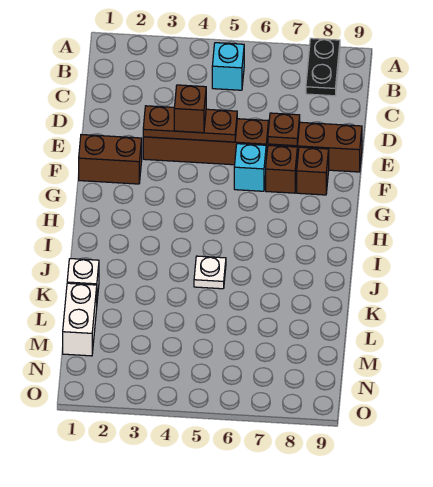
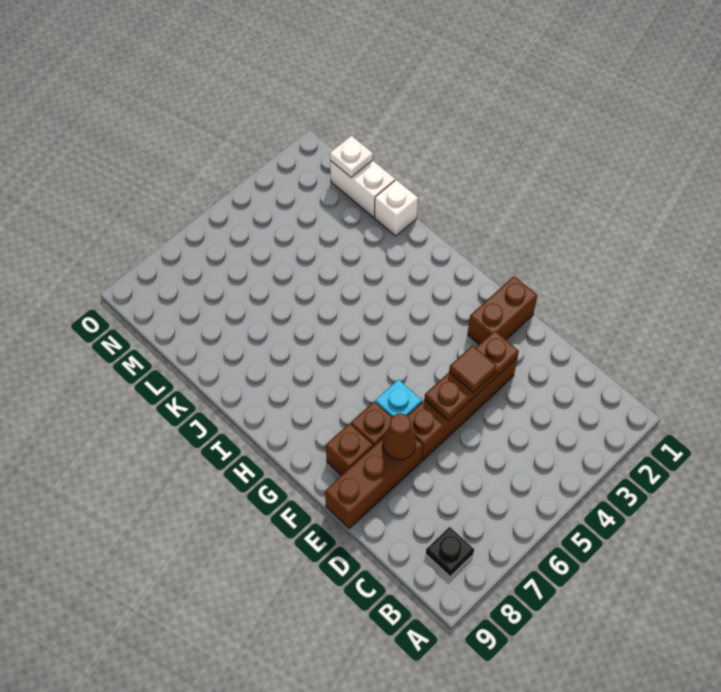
black 1x2 plate [306,38,340,96] -> black 1x1 plate [426,527,474,576]
cyan 1x1 brick [212,43,244,90] -> none
brown 1x1 brick [174,85,206,133] -> brown 1x1 tile [449,345,497,393]
brown 1x1 plate [268,113,300,146] -> brown 1x1 cone [383,414,416,460]
white 1x1 plate [194,256,226,289] -> white 1x1 plate moved to [330,136,373,177]

